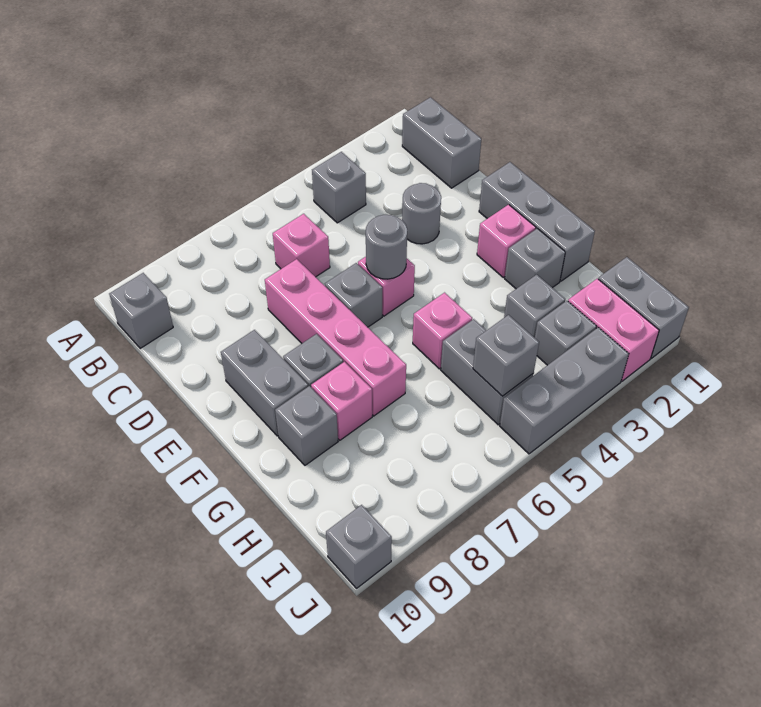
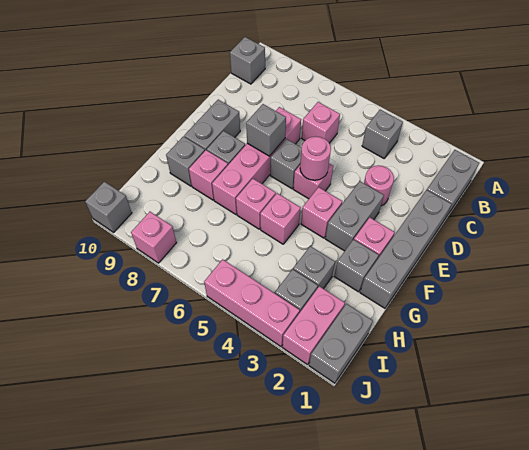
grey 1x1 round brick [402,183,441,244] -> pink 1x1 round brick [364,165,394,206]
grey 1x3 brick [479,162,595,281] -> grey 1x4 brick [360,190,452,308]
grey 1x1 round brick [366,215,407,279] -> pink 1x1 round brick [300,136,331,180]
none -> pink 1x1 brick [301,187,342,238]
none -> pink 1x1 brick [236,179,276,229]
grey 1x2 brick [441,319,533,425] -> grey 1x2 brick moved to [325,181,384,251]
grey 1x1 brick [473,315,539,396] -> grey 1x1 brick moved to [246,104,286,156]
grey 1x3 brick [500,327,629,454] -> pink 1x3 brick [204,259,300,346]
none -> pink 1x1 brick [131,212,176,263]

